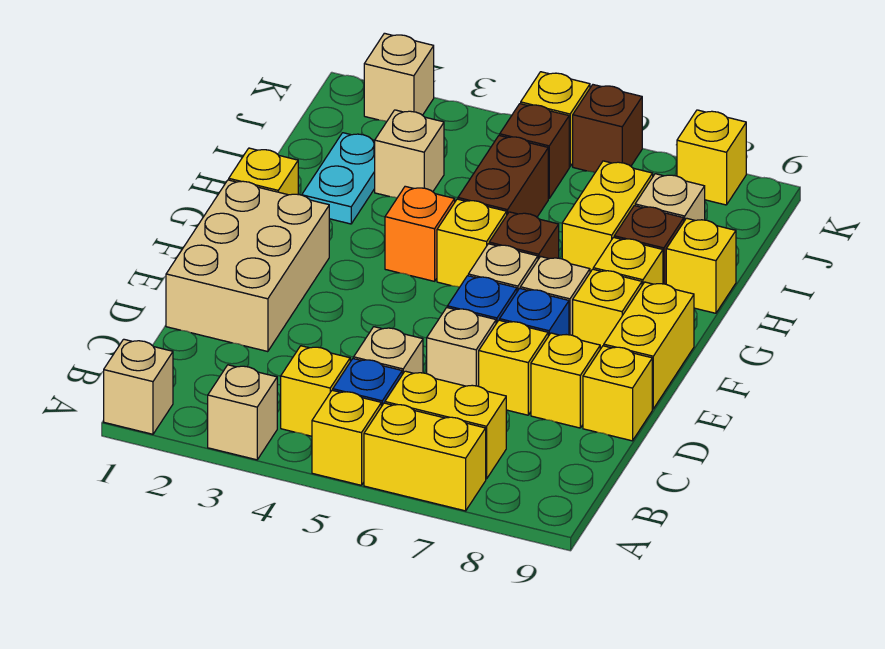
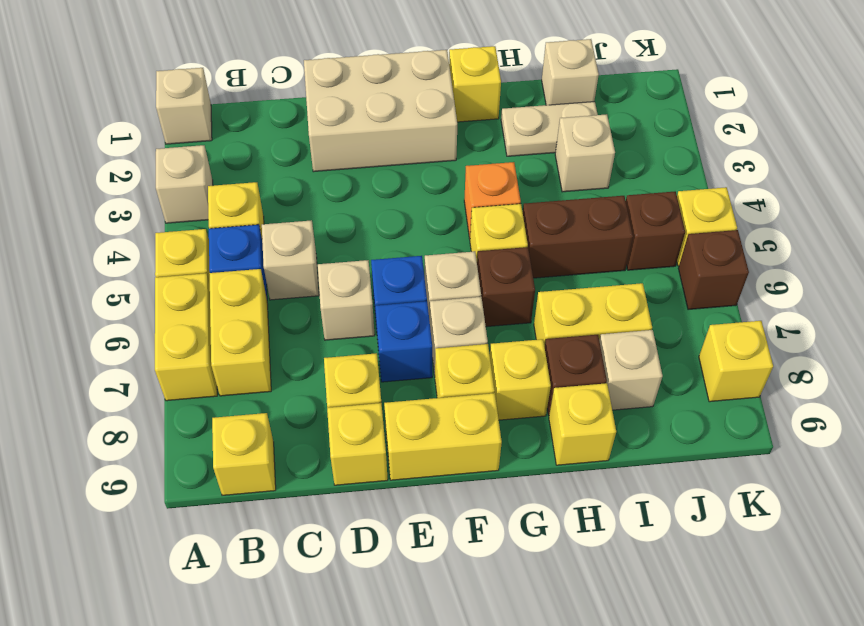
yellow 1x1 brick [479,320,548,415] -> yellow 1x1 brick moved to [212,413,276,495]
cyan 1x2 plate [302,133,375,224] -> tan 1x2 plate [501,102,598,156]
tan 1x1 brick [364,33,434,122] -> tan 1x1 brick moved to [542,39,599,105]

